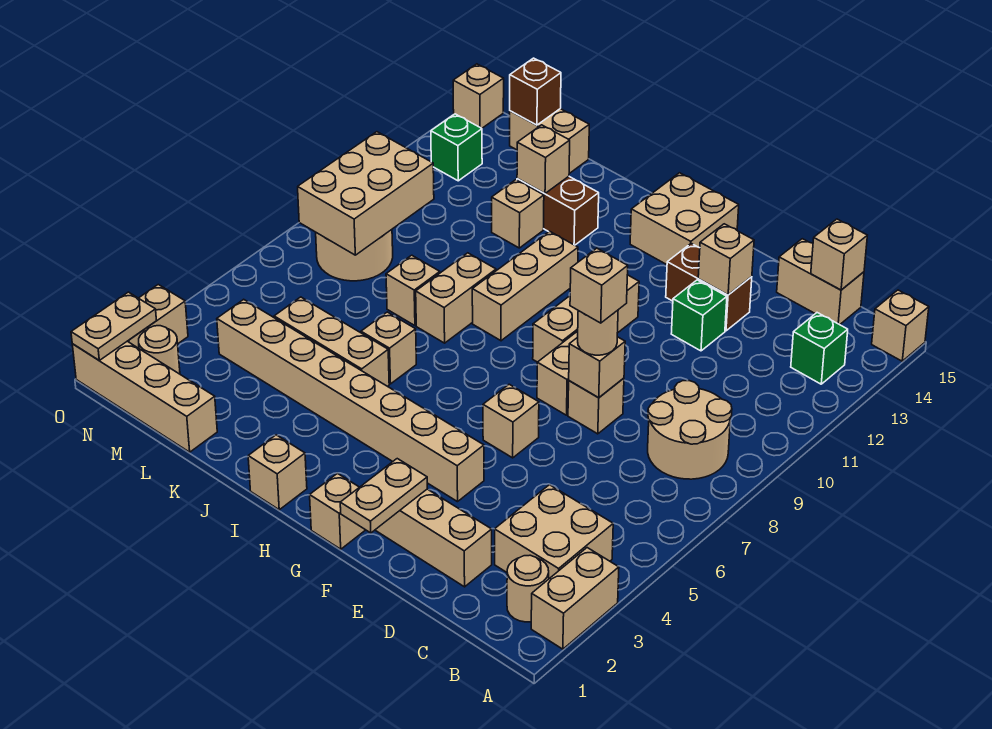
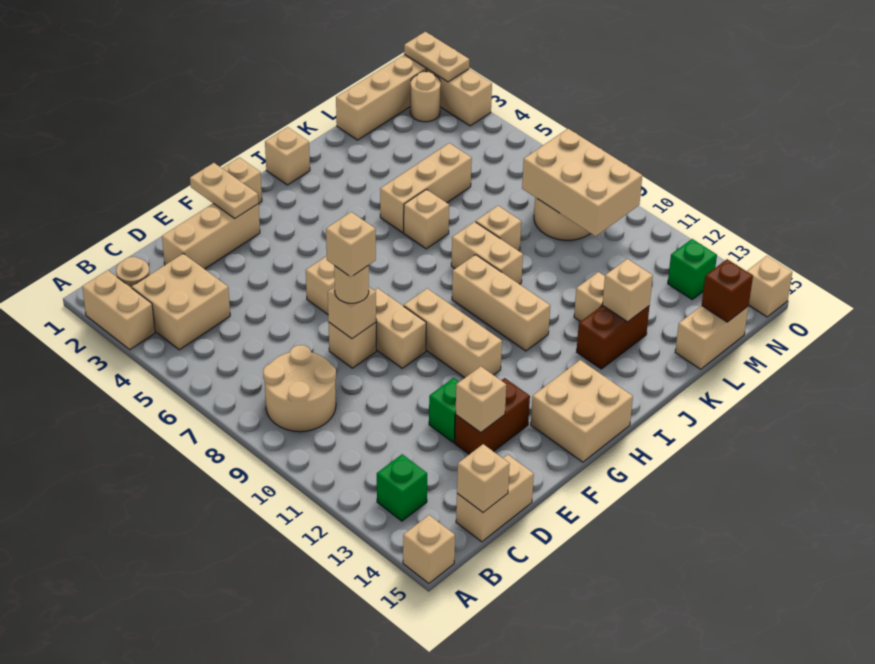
tan 1x8 brick [217,299,484,502] -> none

